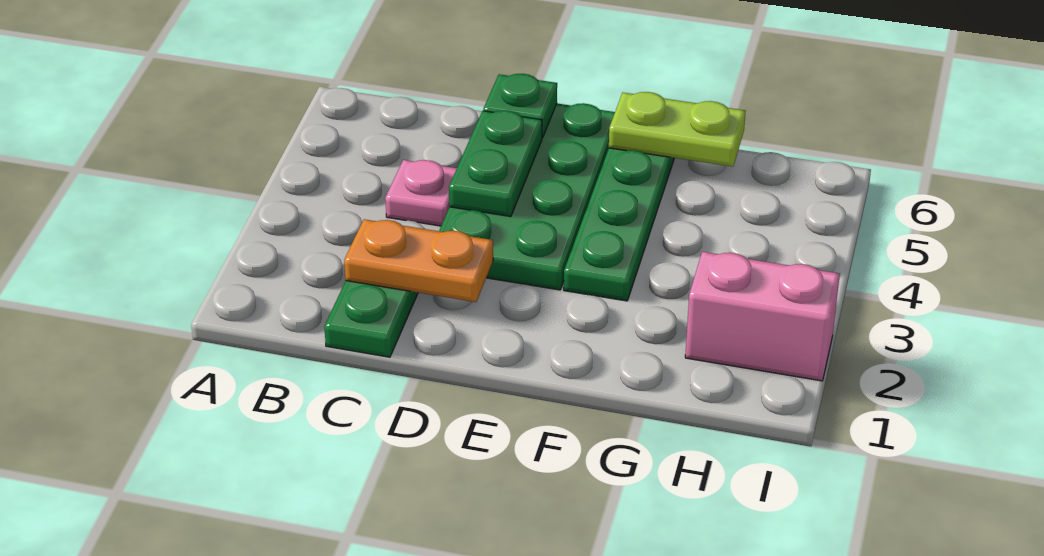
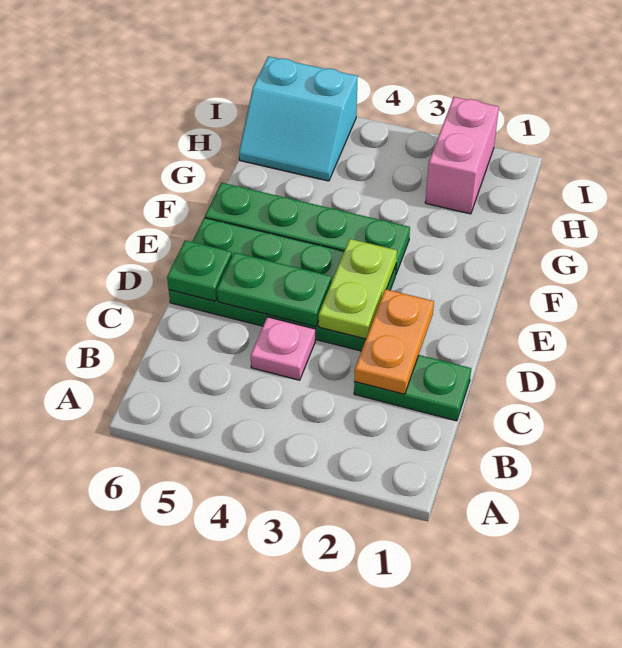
lime 1x2 plate [609,92,746,167] -> lime 1x2 plate moved to [319,239,397,339]
none -> cyan 2x2 slope [239,56,358,181]

